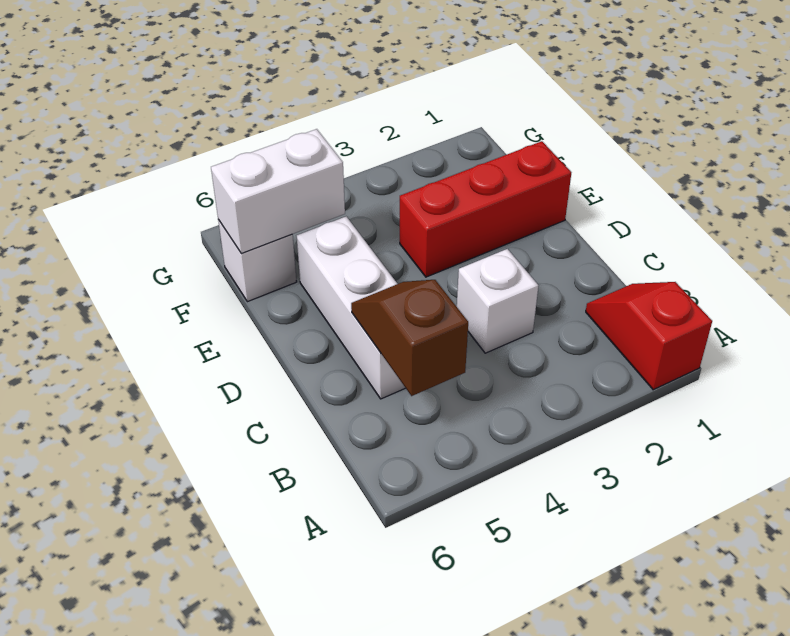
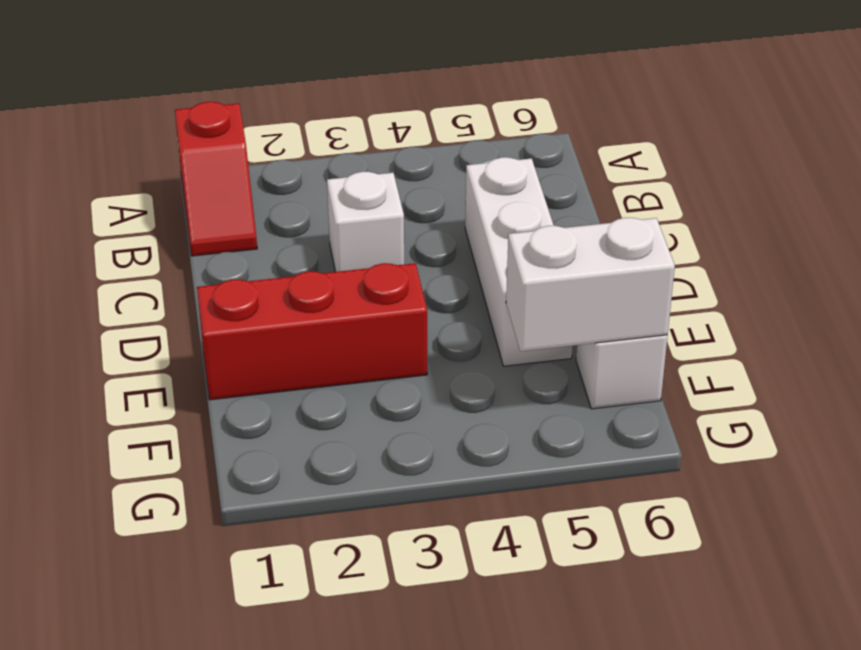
brown 1x2 slope [351,280,468,396] -> none

